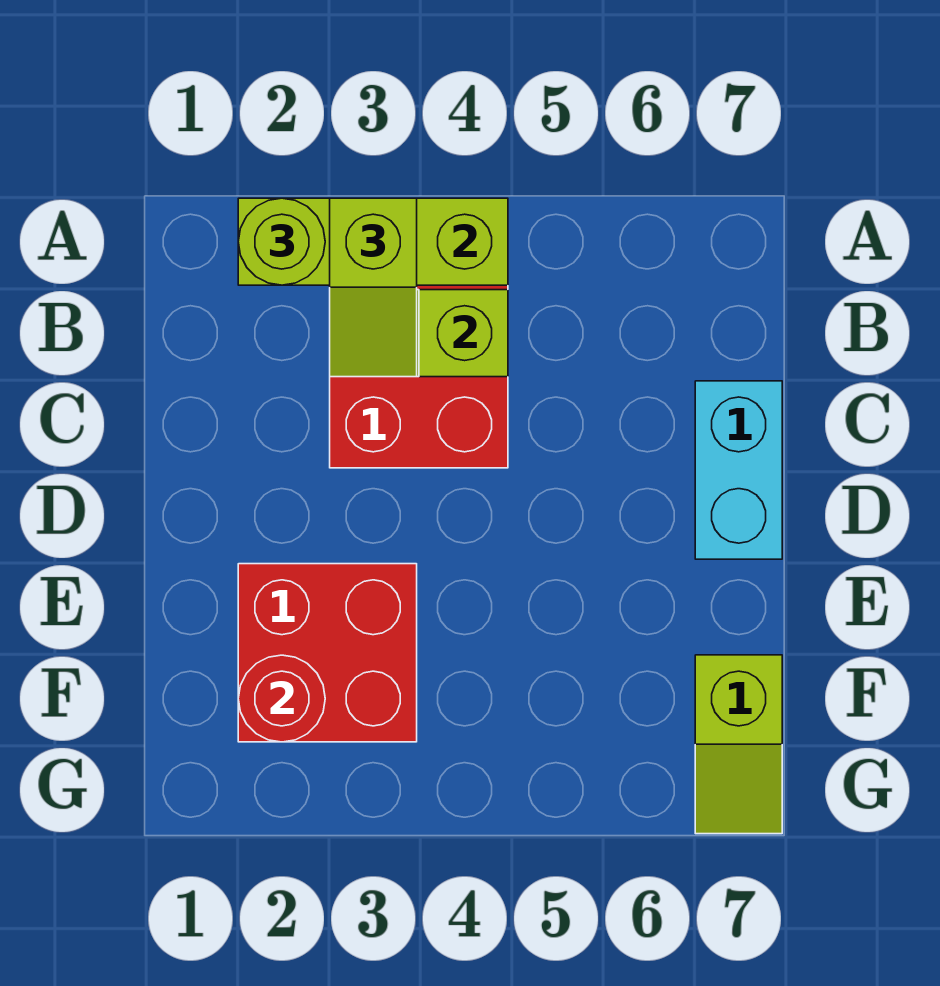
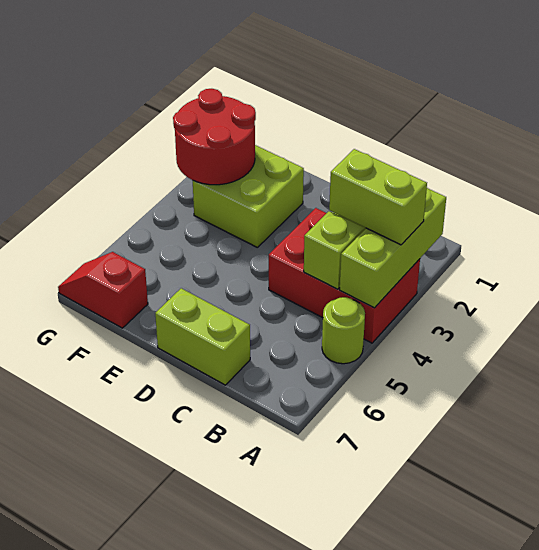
lime 1x1 round brick [238,198,325,285] -> lime 1x1 round brick moved to [322,297,365,364]
lime 1x2 slope [330,198,417,377] -> lime 1x2 brick [329,149,427,245]
cyan 1x2 brick [695,381,782,559] -> lime 1x2 brick [155,288,250,385]
red 2x2 brick [238,564,417,742] -> lime 2x2 brick [193,145,304,248]
red 1x1 round brick [238,655,325,742] -> red 2x2 round brick [173,89,256,185]
lime 1x2 slope [695,655,782,834] -> red 1x2 slope [58,252,148,328]

